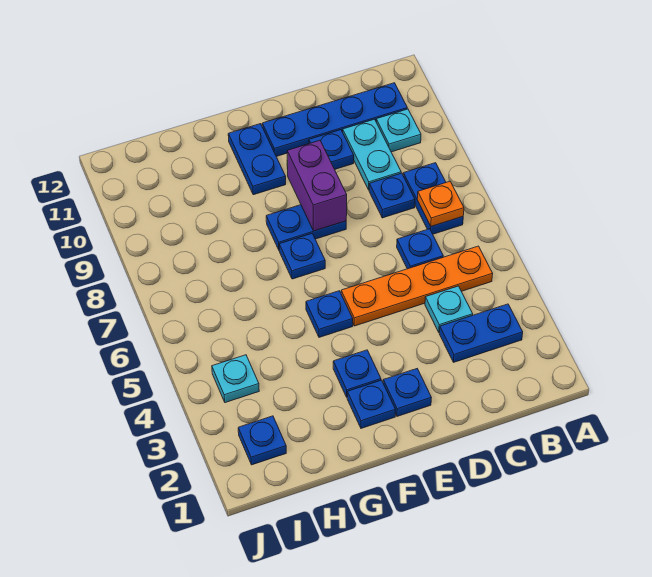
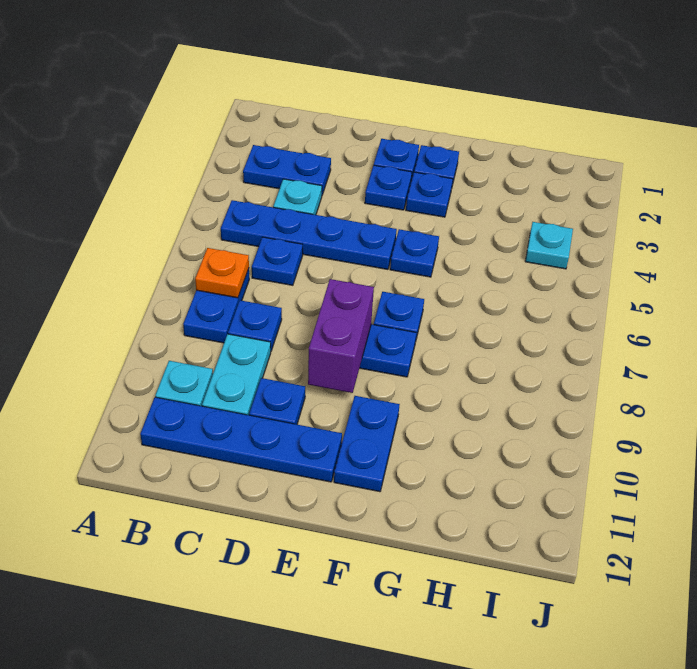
orange 1x4 plate [341,246,493,326] -> blue 1x4 plate [221,200,397,269]
blue 1x1 plate [238,416,286,465] -> blue 1x1 plate moved to [365,165,412,210]

